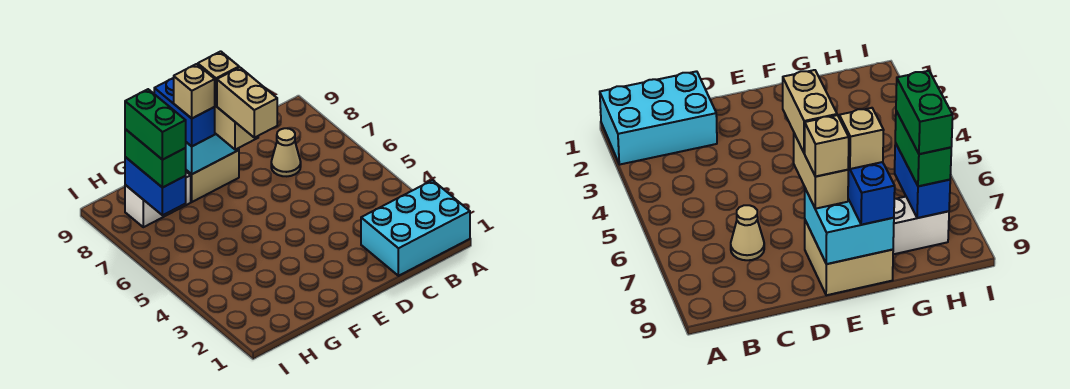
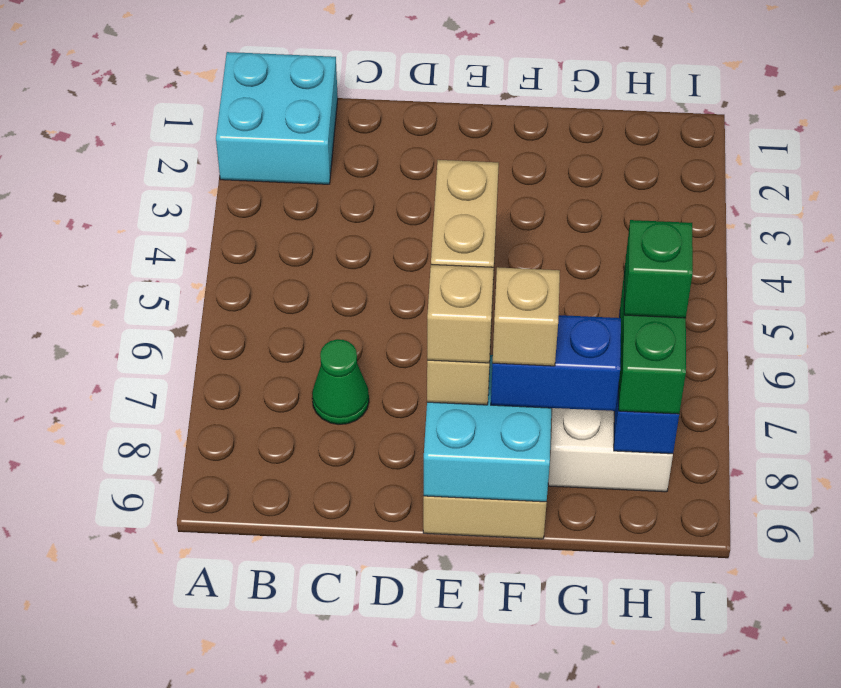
cyan 2x3 brick [361,180,470,276] -> cyan 2x2 brick [216,52,338,184]
tan 1x1 cone [271,128,301,176] -> green 1x1 cone [312,339,369,424]
blue 1x2 brick [154,78,215,146] -> blue 1x2 brick turned to [491,315,621,411]
green 1x2 brick [125,89,186,160] -> green 1x1 brick [624,220,693,318]

